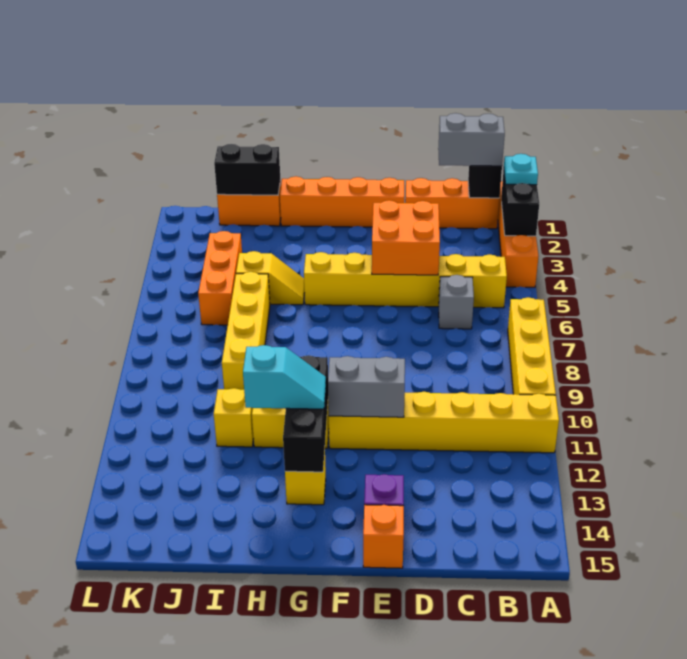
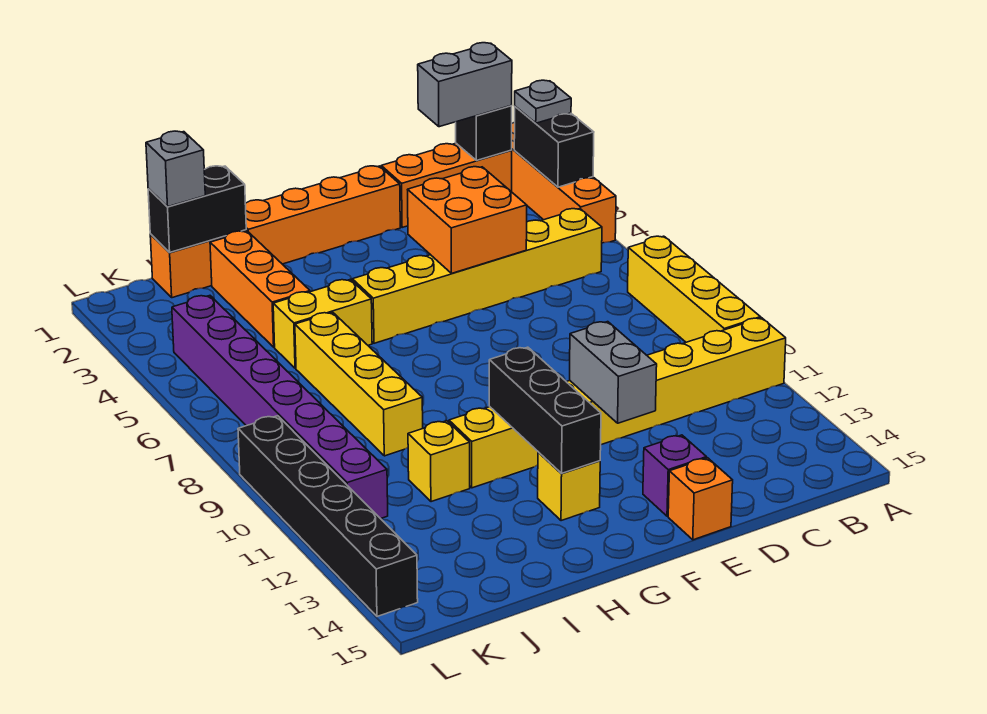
cyan 1x1 plate [504,154,538,185] -> grey 1x1 plate [515,80,571,123]
grey 1x1 brick [439,275,474,329] -> grey 1x1 brick moved to [146,131,205,207]
grey 1x2 brick [328,356,405,417] -> grey 1x2 brick turned to [570,322,657,423]
cyan 1x2 slope [243,345,326,409] -> none
yellow 1x2 slope [236,251,305,305] -> yellow 1x2 brick [273,279,372,368]
orange 1x3 brick [198,231,242,325] -> orange 1x3 brick moved to [210,231,310,347]
none -> purple 1x8 brick [172,296,388,519]
none -> black 1x6 brick [238,416,418,616]

